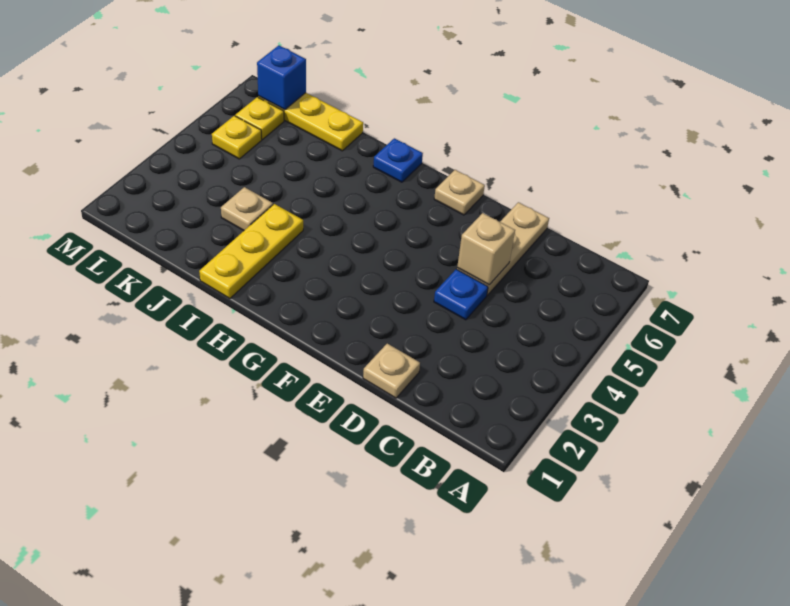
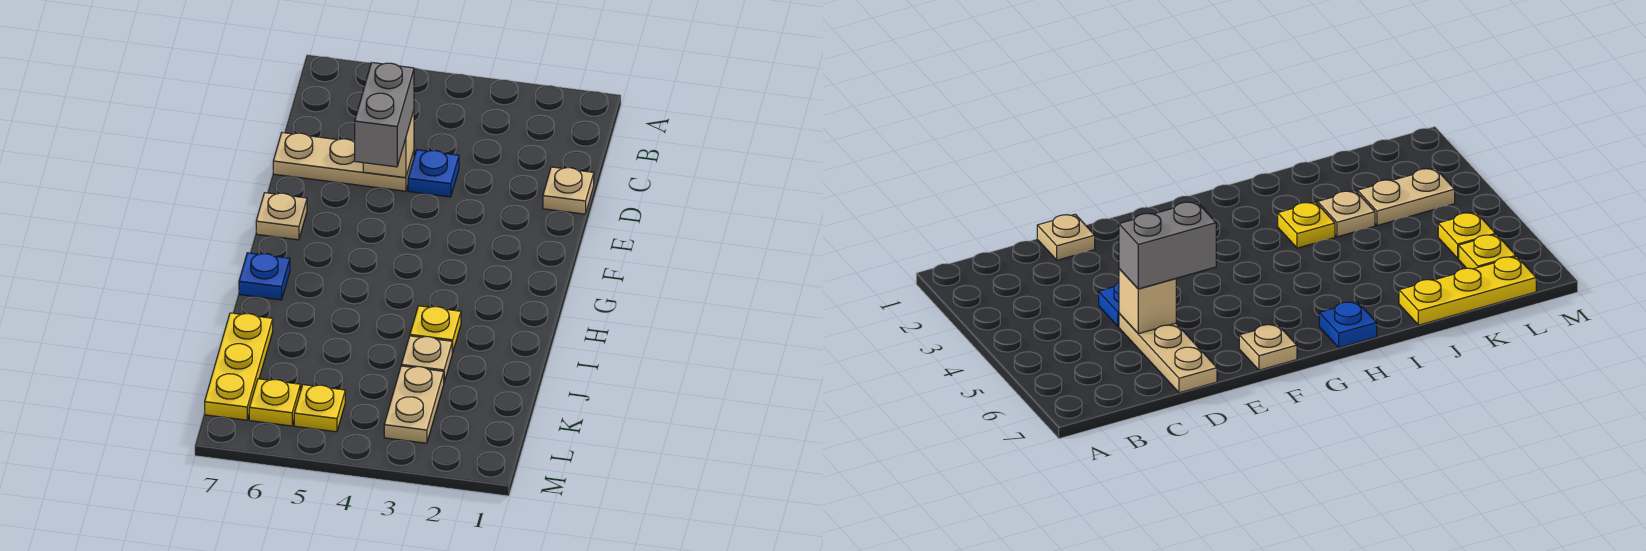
none -> grey 1x2 brick [355,62,414,167]
yellow 1x3 plate [199,204,303,299] -> yellow 1x1 plate [410,306,461,353]
none -> tan 1x2 plate [384,366,444,443]
blue 1x1 brick [257,45,306,110] -> none

